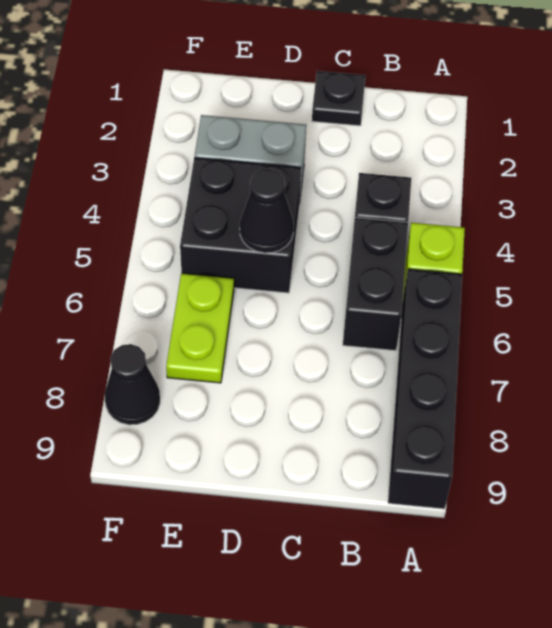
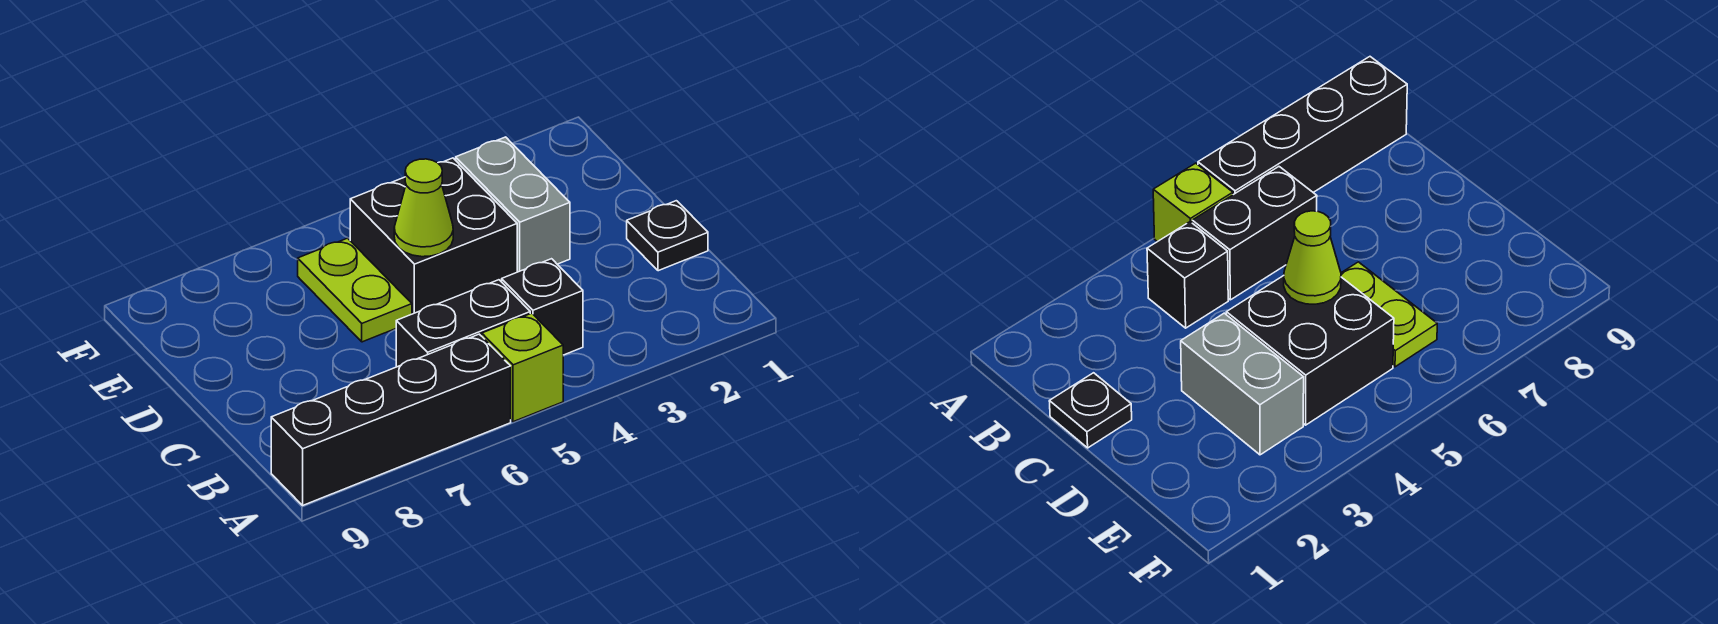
black 1x1 cone [240,169,294,253] -> lime 1x1 cone [394,159,453,257]
lime 1x2 plate [166,273,234,383] -> lime 1x2 plate turned to [298,238,412,342]
black 1x1 cone [105,344,160,425] -> none

